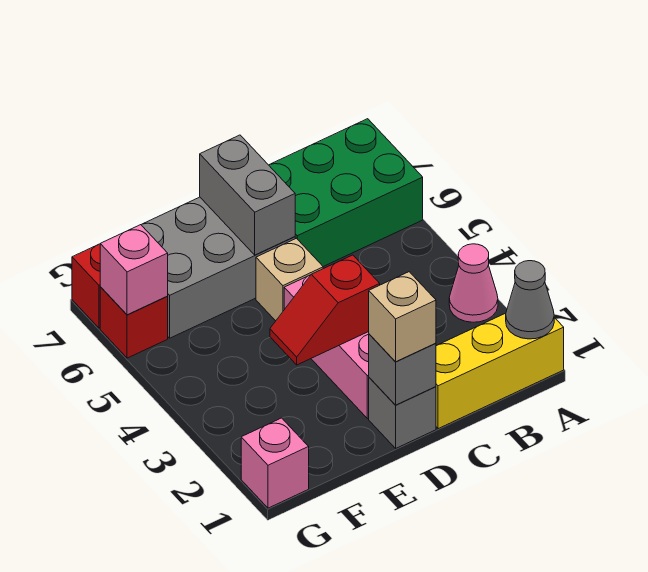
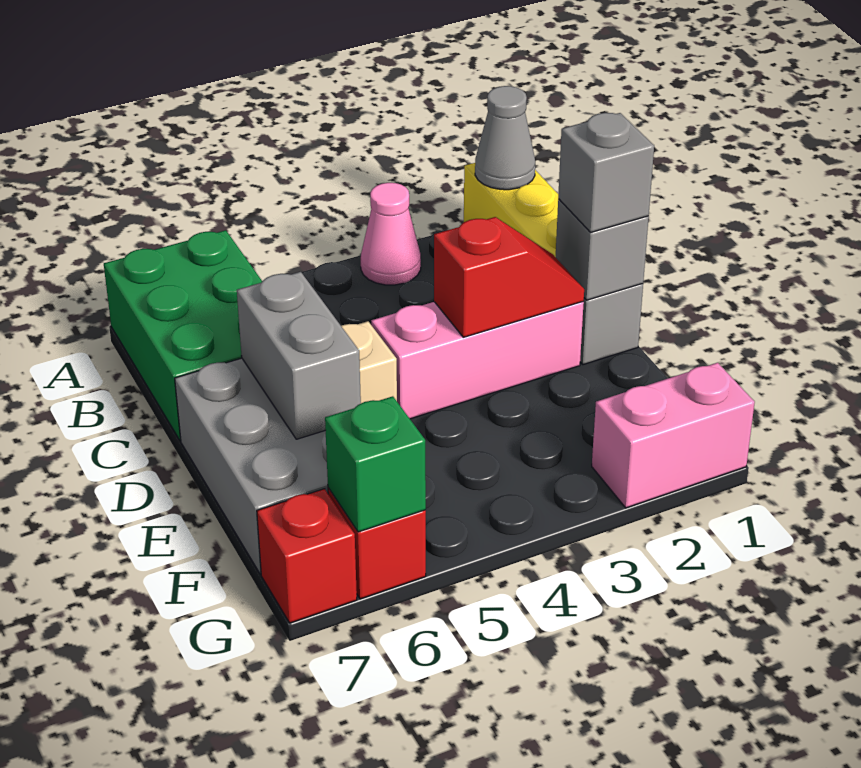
tan 1x1 brick [369,272,436,362] -> grey 1x1 brick [558,113,654,232]
red 1x2 slope [270,255,380,365] -> red 1x2 slope turned to [434,217,584,337]
grey 1x2 brick [200,135,295,255] -> grey 1x2 brick turned to [237,272,361,439]
pink 1x1 brick [241,418,309,508] -> pink 1x2 brick [592,363,755,508]
pink 1x1 brick [100,225,168,315] -> green 1x1 brick [325,396,426,532]

